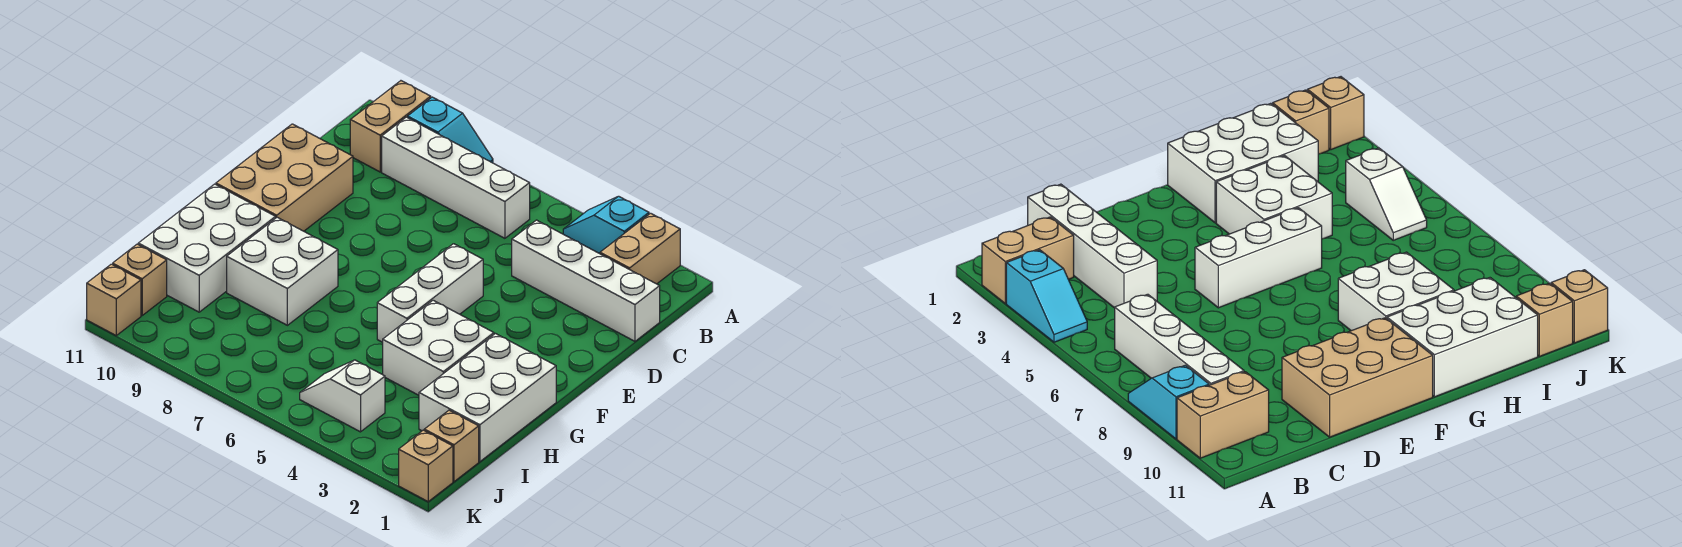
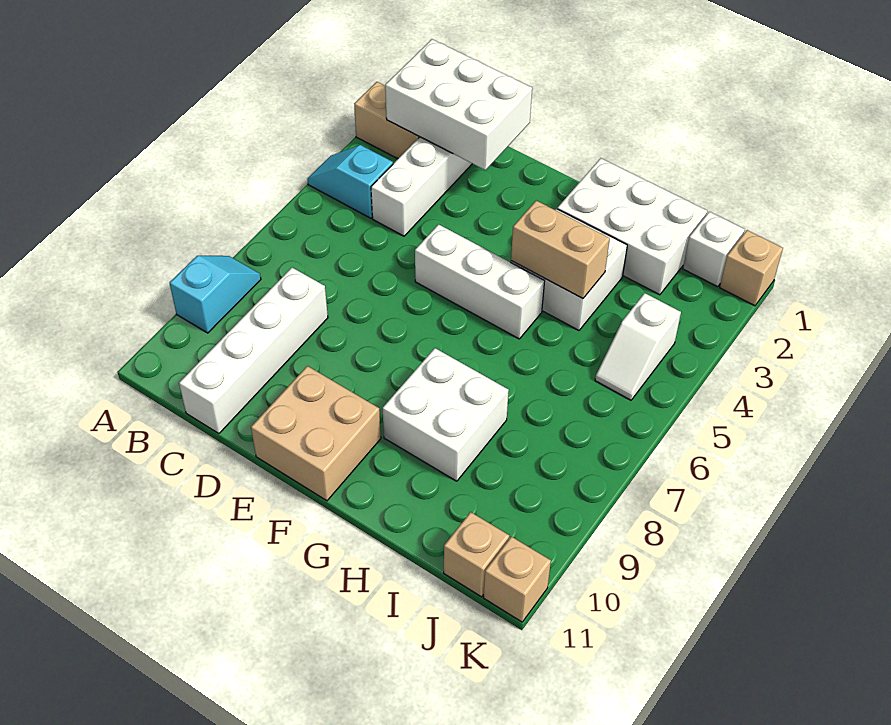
cyan 1x2 slope [563,196,649,254] -> cyan 1x2 slope turned to [308,145,393,218]
tan 1x2 brick [350,81,431,172] -> tan 1x2 brick moved to [511,201,610,299]
white 1x4 brick [382,117,530,238] -> white 1x4 brick moved to [179,268,328,434]
tan 2x3 brick [216,124,353,231] -> tan 2x2 brick [251,366,381,501]
white 2x3 brick [138,184,276,312] -> white 2x3 brick moved to [385,39,532,170]
tan 1x1 brick [424,410,479,482] -> white 1x1 brick [683,212,745,287]

